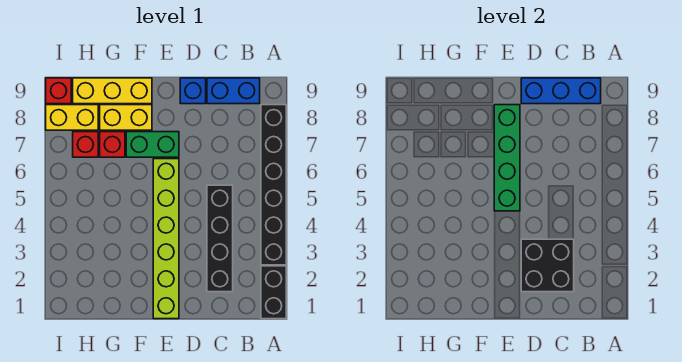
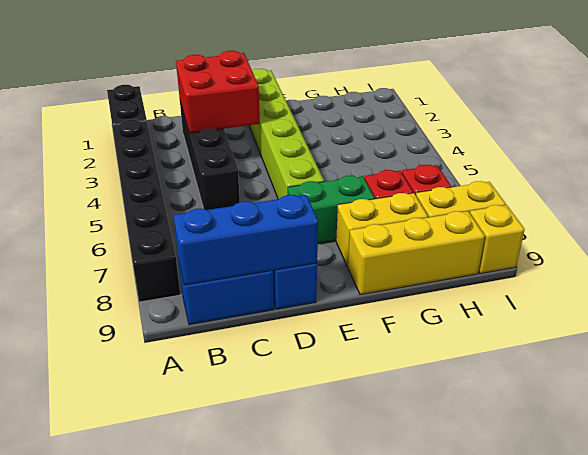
black 2x2 brick [521,239,574,292] -> red 2x2 brick [176,51,260,133]
green 1x4 brick [494,105,520,211] -> none
red 1x1 brick [46,78,71,104] -> yellow 1x1 brick [470,205,525,274]

